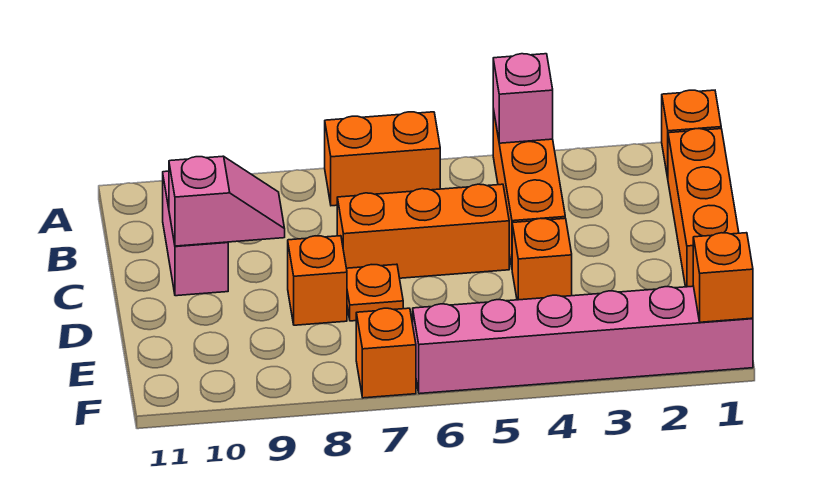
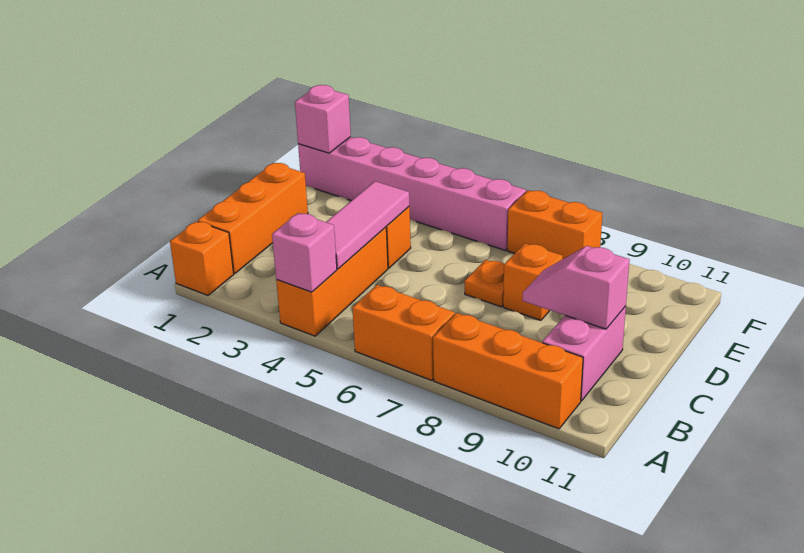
none -> pink 1x3 tile [327,181,409,269]
orange 1x3 brick [337,184,509,278] -> orange 1x3 brick moved to [433,313,583,429]
orange 1x1 brick [693,233,753,322] -> pink 1x1 brick [295,85,351,153]
orange 1x1 brick [356,308,416,398] -> orange 1x2 brick [507,190,602,259]

